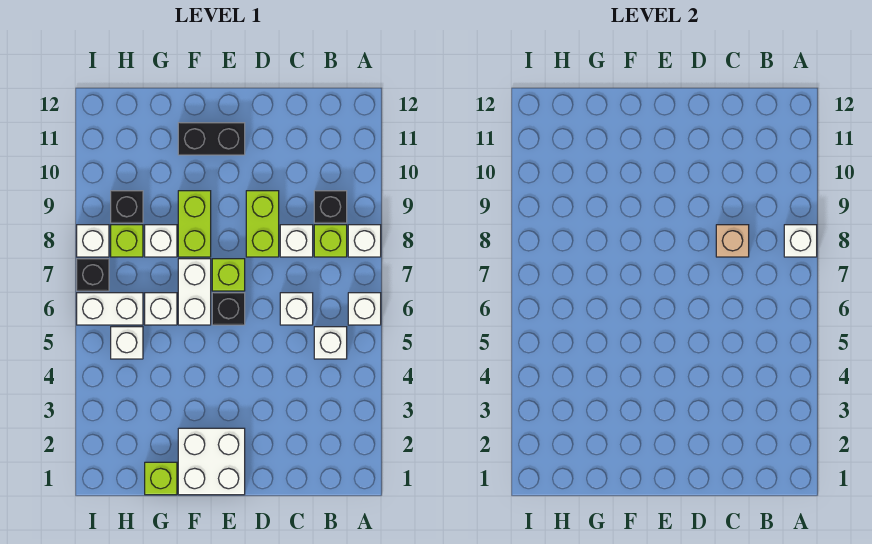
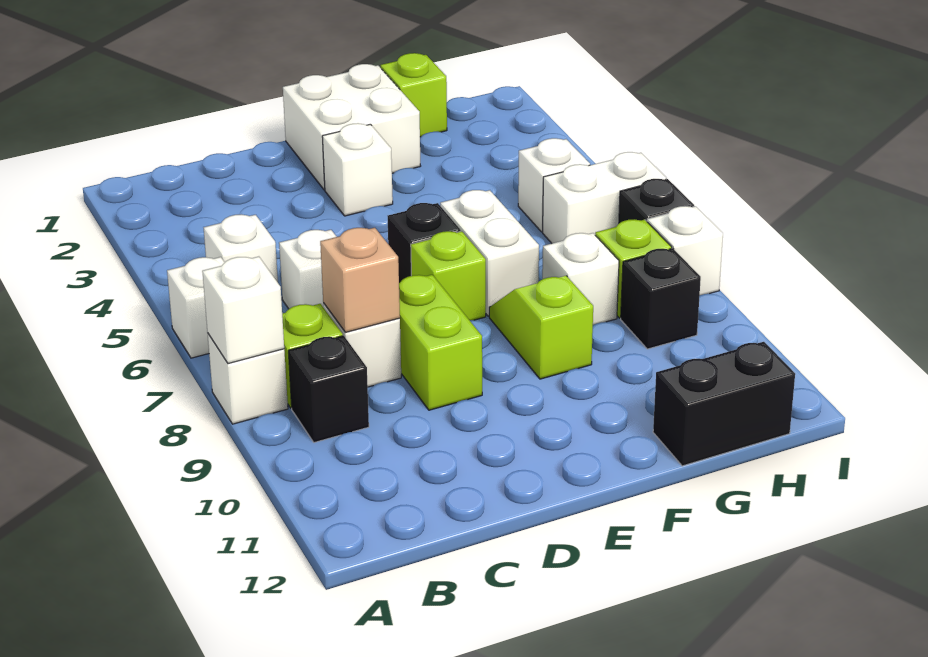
black 1x2 brick [178,123,245,155] -> black 1x2 brick moved to [653,342,795,466]
lime 1x2 brick [178,191,211,257] -> lime 1x2 slope [489,276,593,379]
white 1x1 brick [145,293,177,325] -> white 1x1 brick moved to [322,123,393,216]

